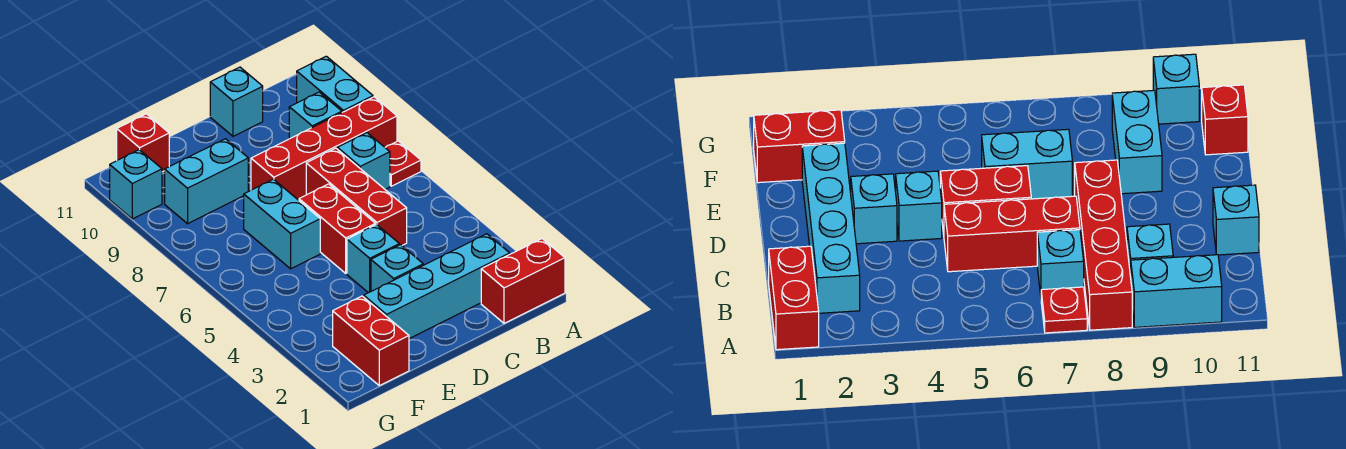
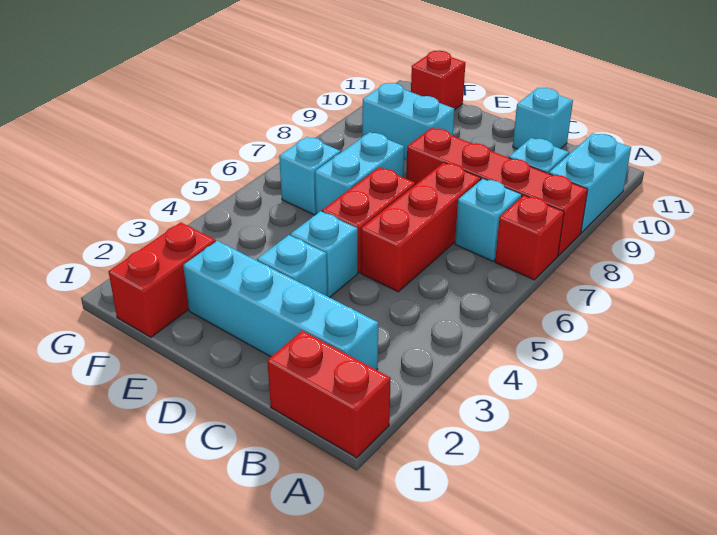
red 1x1 plate [385,141,421,186] -> red 1x1 brick [495,195,564,280]
cyan 1x1 brick [110,150,162,219] -> cyan 1x1 brick moved to [279,137,341,215]

